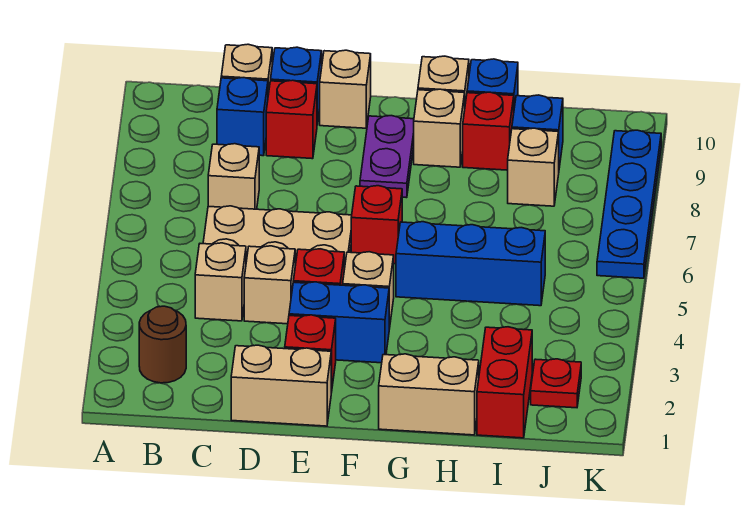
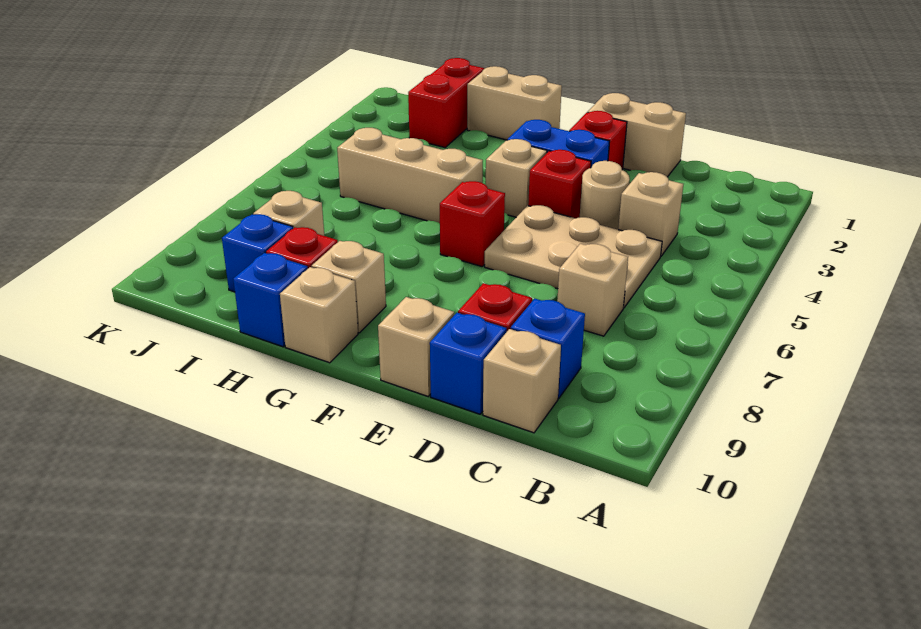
brown 1x1 round brick [139,306,186,383] -> none
tan 1x1 brick [244,246,295,324] -> tan 1x1 round brick [580,161,630,229]
purple 1x2 plate [360,116,414,198] -> none
blue 1x3 brick [396,222,545,306] -> tan 1x3 brick [337,128,483,223]
red 1x1 plate [531,359,581,408] -> none
blue 1x4 plate [597,130,661,278] -> none

